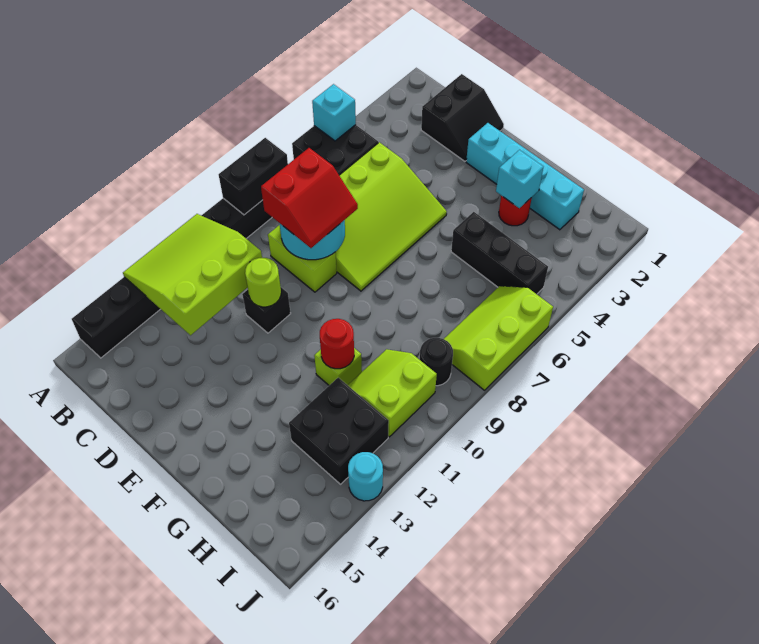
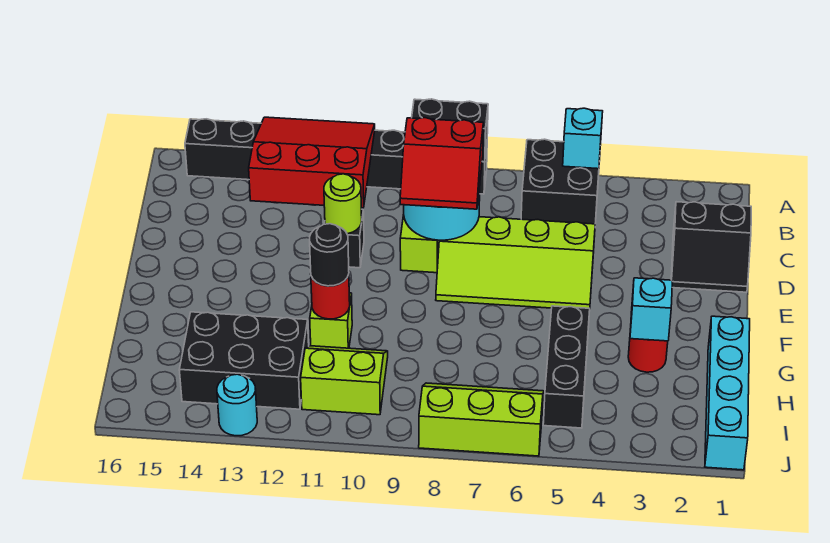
lime 3x3 slope [123,214,262,335] -> red 3x3 slope [249,117,375,208]
lime 3x4 slope [335,142,447,291] -> lime 2x4 slope [436,217,595,308]
cyan 1x4 brick [466,123,584,230] -> cyan 1x4 brick moved to [705,316,750,470]
black 2x2 brick [289,378,389,484] -> black 2x3 brick [179,312,309,409]
black 1x1 round brick [420,338,453,386] -> black 1x1 round brick moved to [310,224,349,286]

